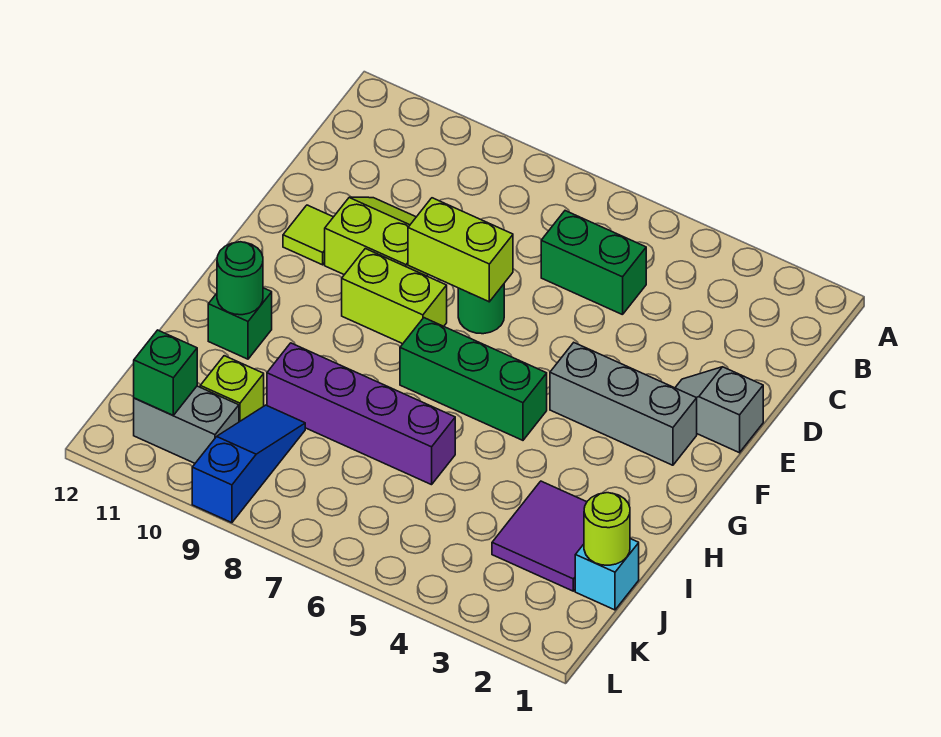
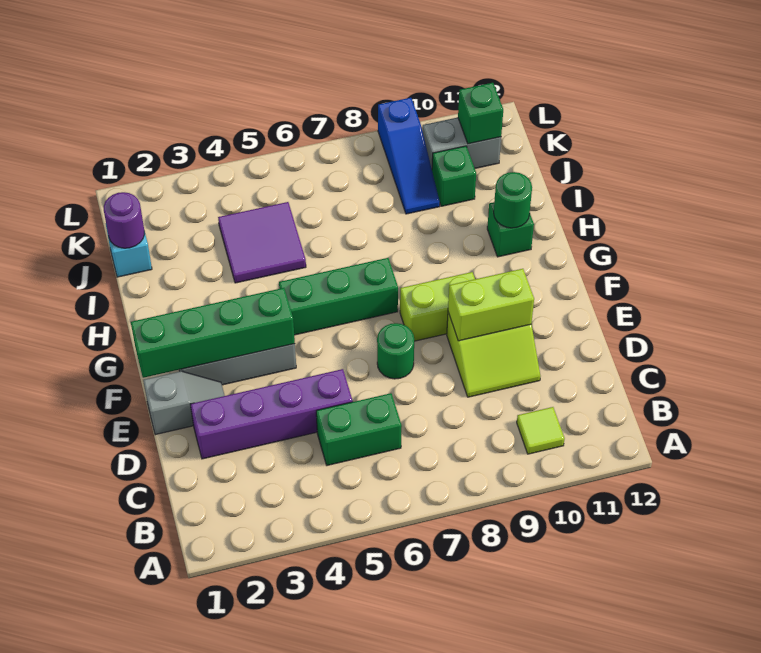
lime 1x2 brick [408,198,513,302] -> lime 1x2 brick moved to [448,269,534,341]
lime 1x1 tile [283,205,333,265] -> lime 1x1 tile moved to [517,407,565,454]
none -> green 1x4 brick [131,288,295,378]
purple 2x2 tile [492,481,587,591] -> purple 2x2 tile moved to [218,202,306,283]
purple 1x4 brick [267,343,455,485] -> purple 1x4 brick moved to [190,369,353,459]
lime 1x1 round brick [584,493,630,565] -> purple 1x1 round brick [104,192,144,248]
lime 1x1 brick [200,356,264,422] -> green 1x1 brick [432,146,476,206]

